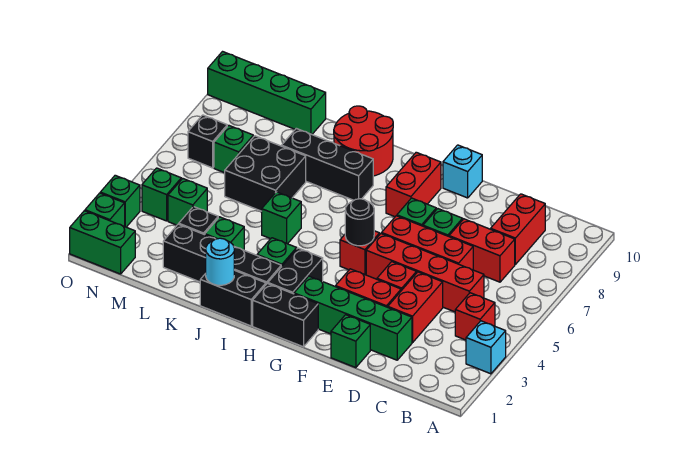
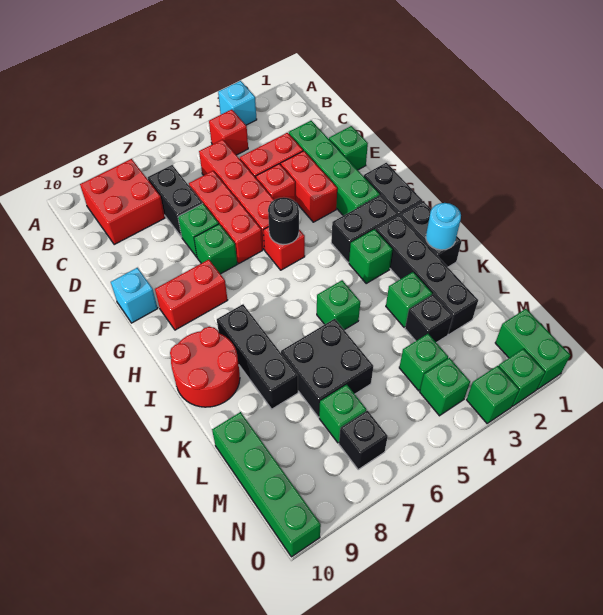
red 1x2 brick [449,219,515,282] -> black 1x2 brick [148,165,203,237]
red 1x2 brick [491,194,545,264] -> red 2x2 brick [80,159,165,245]

